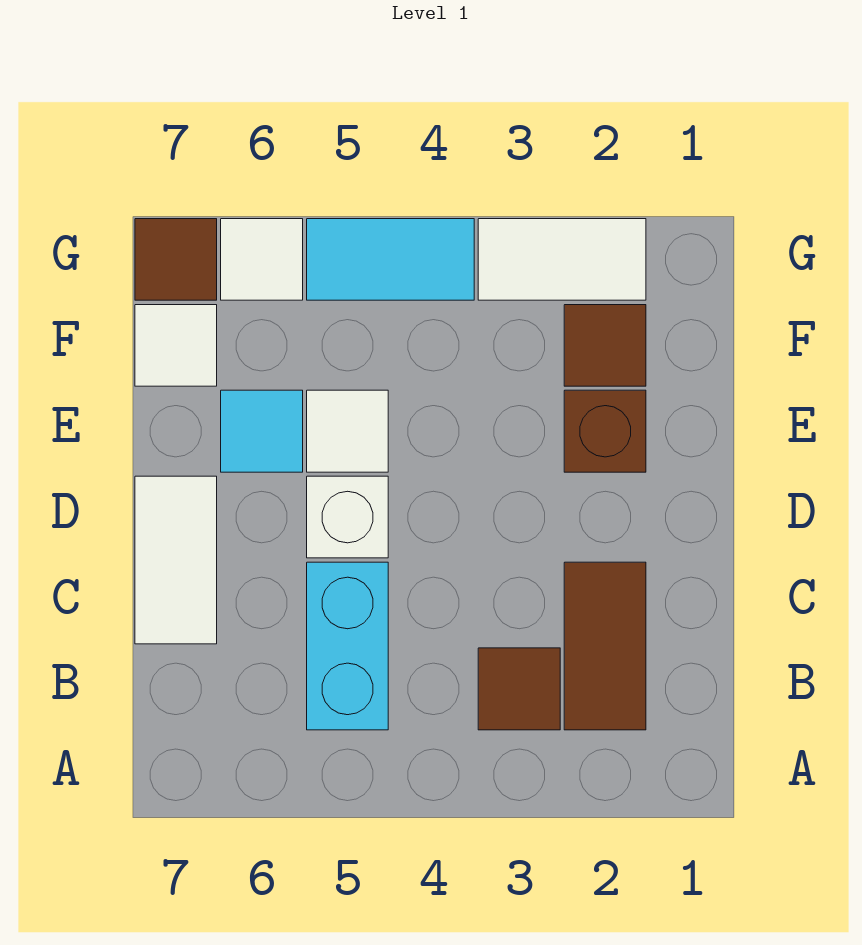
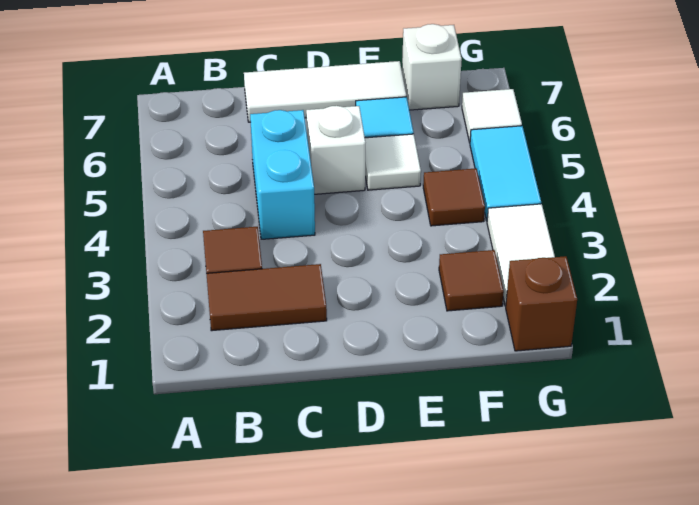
cyan 1x2 brick [307,562,388,730] -> cyan 1x2 brick turned to [250,110,315,239]
white 1x2 tile [135,476,217,644] -> white 1x3 tile [244,61,406,122]
brown 1x1 brick [564,390,646,472] -> brown 1x1 brick moved to [506,256,577,351]
white 1x1 tile [135,305,217,386] -> white 1x1 brick [402,24,462,110]
brown 1x1 tile [135,219,217,300] -> brown 1x1 tile moved to [423,168,485,226]

